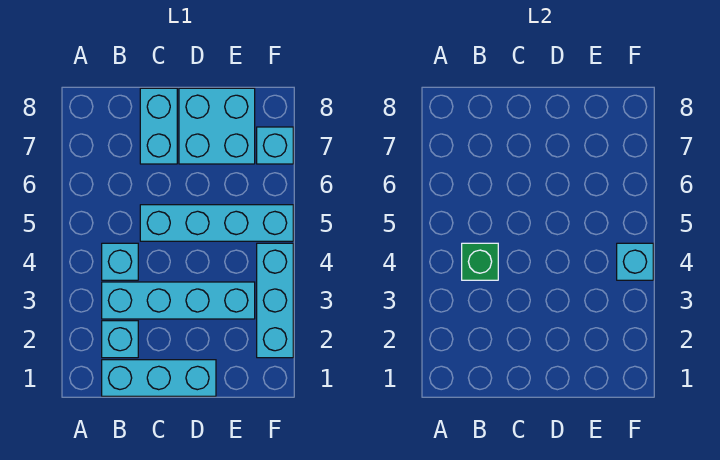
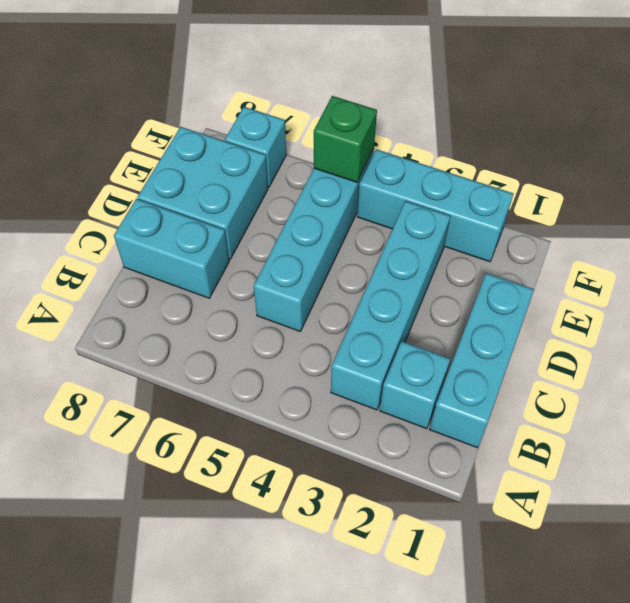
cyan 1x1 brick [102,243,138,280] -> none
green 1x1 brick [462,243,498,280] -> green 1x1 brick moved to [314,96,377,182]
cyan 1x1 brick [617,243,653,280] -> none

